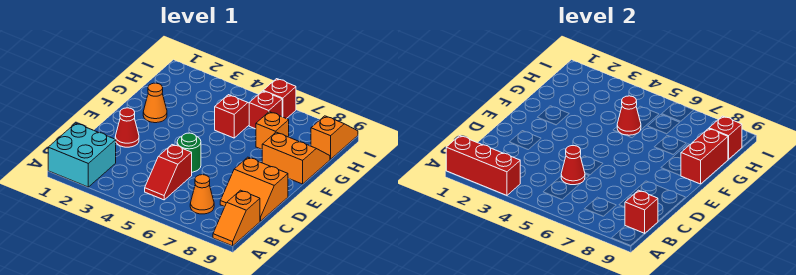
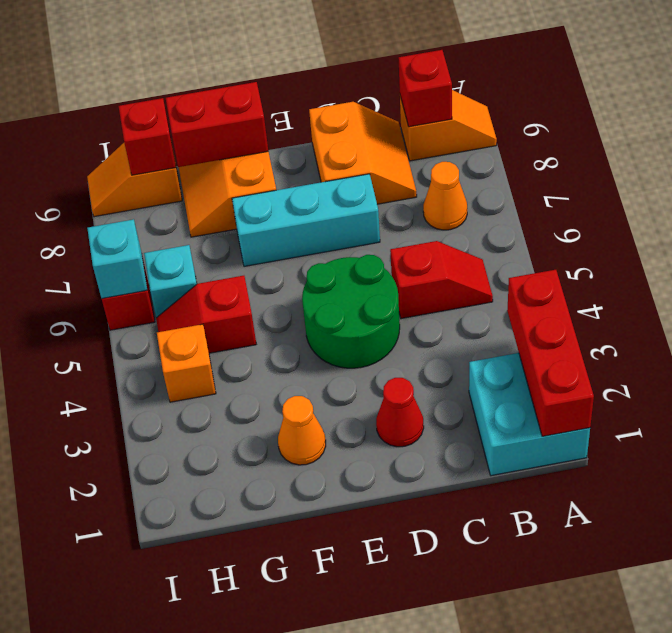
red 1x1 cone [561,146,585,185] -> none
green 1x1 round brick [177,133,201,172] -> green 2x2 round brick [302,255,400,368]
none -> cyan 1x3 brick [232,174,380,266]
red 1x1 cone [617,96,641,135] -> none
orange 1x1 brick [256,112,289,150] -> orange 1x1 brick moved to [157,324,216,402]
red 1x1 brick [249,91,282,129] -> cyan 1x1 brick [144,245,197,318]
none -> cyan 1x1 brick [87,219,147,299]

